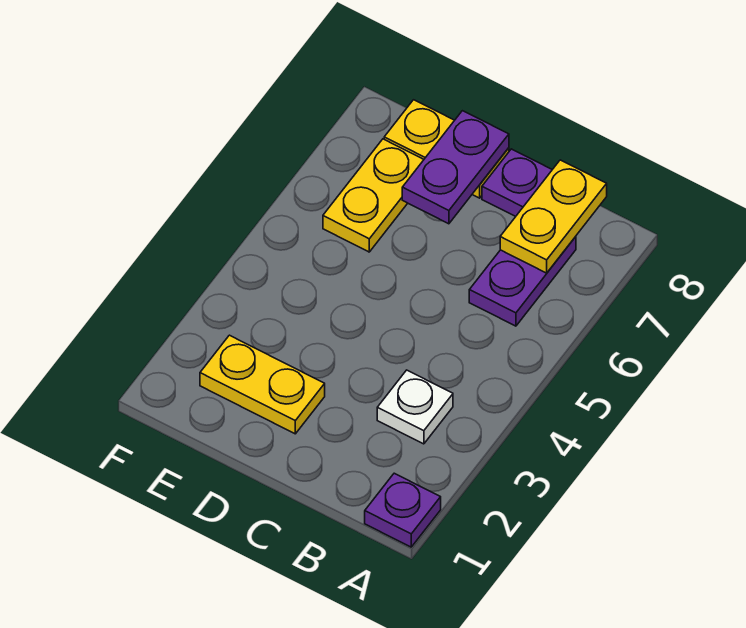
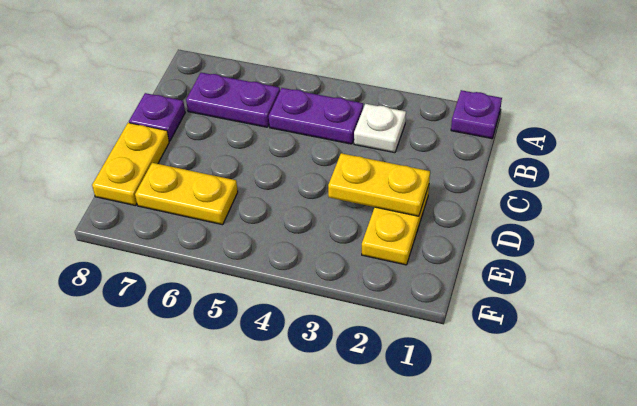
yellow 1x2 plate [500,160,607,273] -> yellow 1x2 plate moved to [328,153,430,216]
purple 1x2 plate [402,111,509,224] -> purple 1x2 plate moved to [269,88,363,144]

